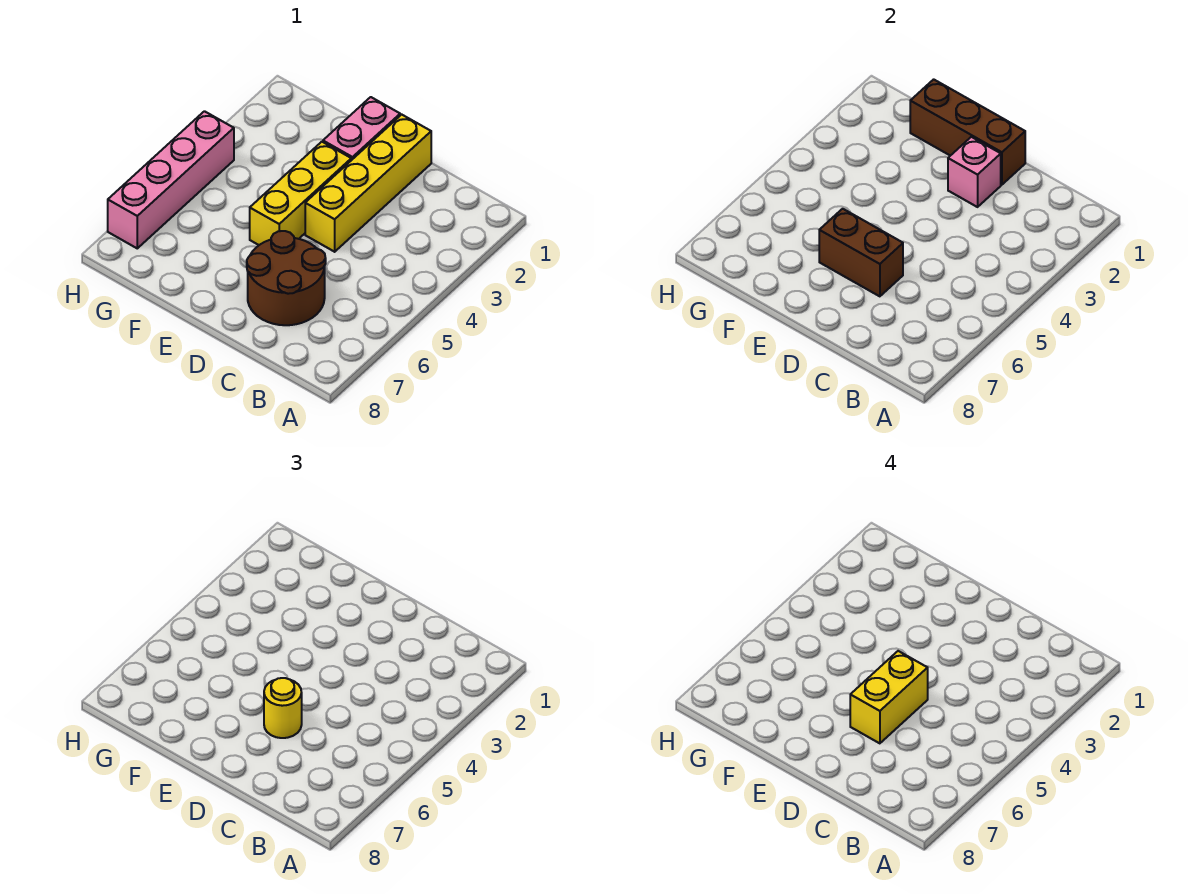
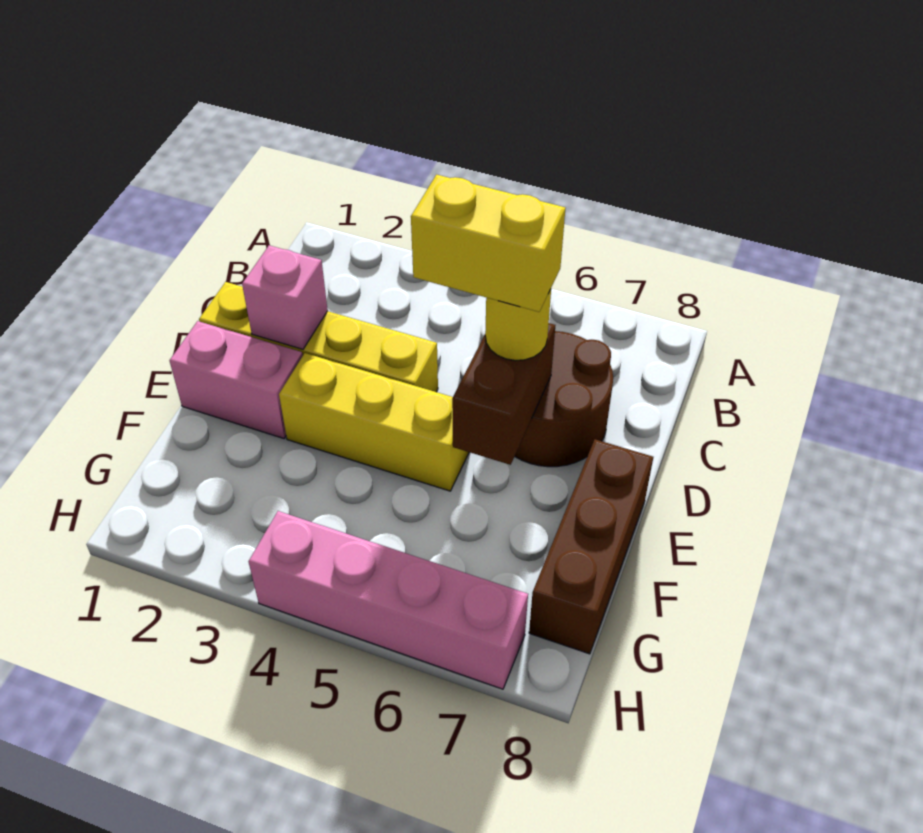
brown 1x3 brick [910,79,1025,185] -> brown 1x3 brick moved to [529,439,653,654]

